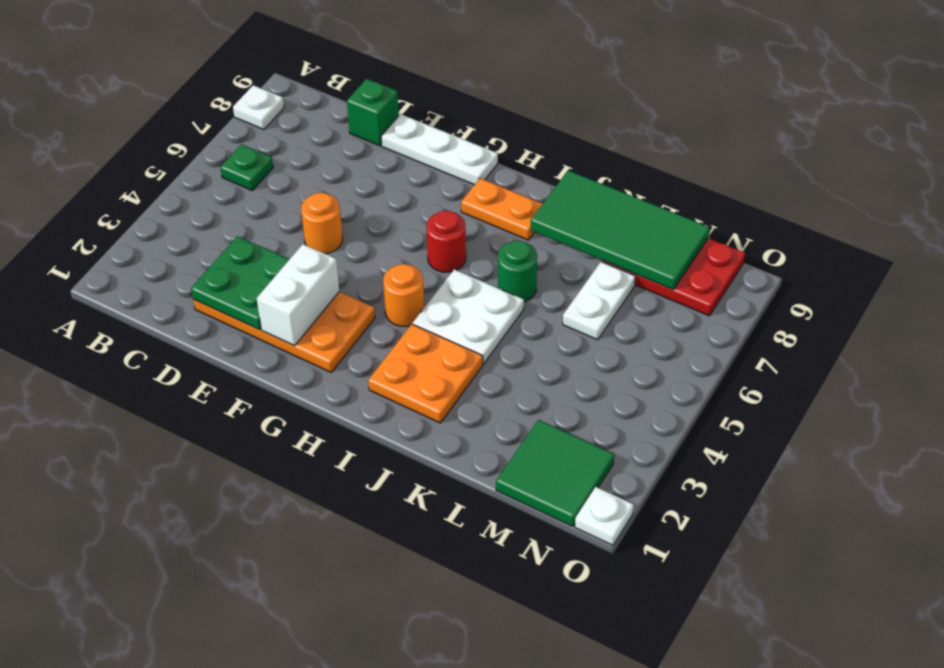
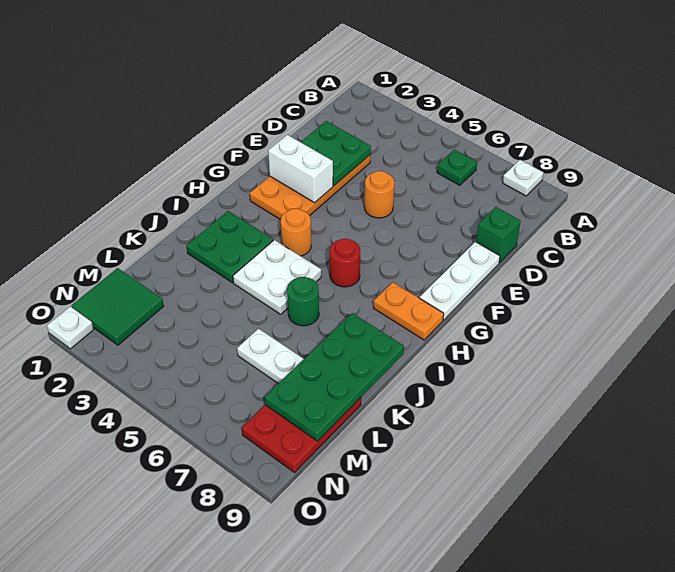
orange 1x2 plate [461,178,542,240] -> orange 1x2 plate turned to [373,282,444,340]
orange 2x2 plate [368,324,483,423] -> green 2x2 plate [187,211,273,283]
green 2x4 tile [531,171,710,290] -> green 2x4 plate [265,313,404,441]

